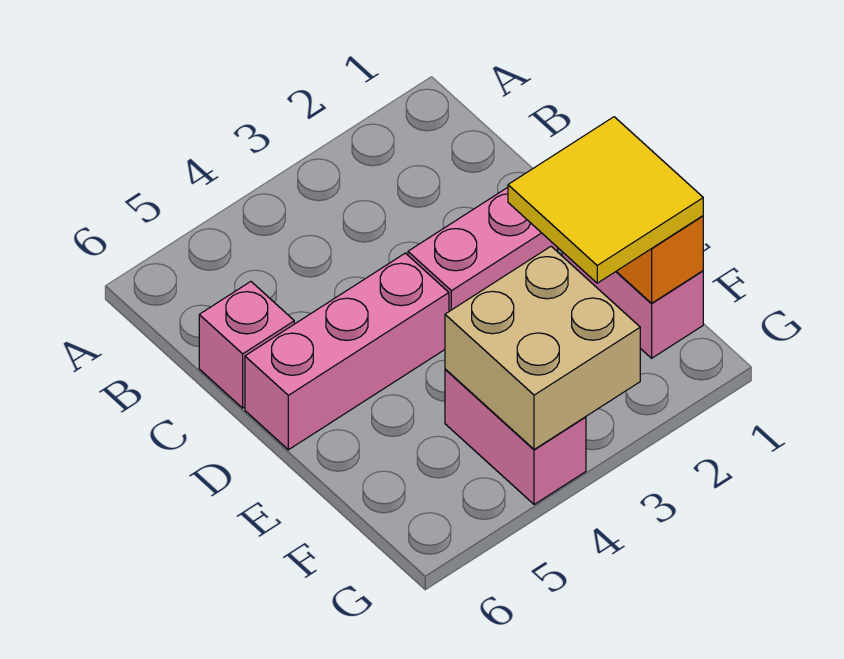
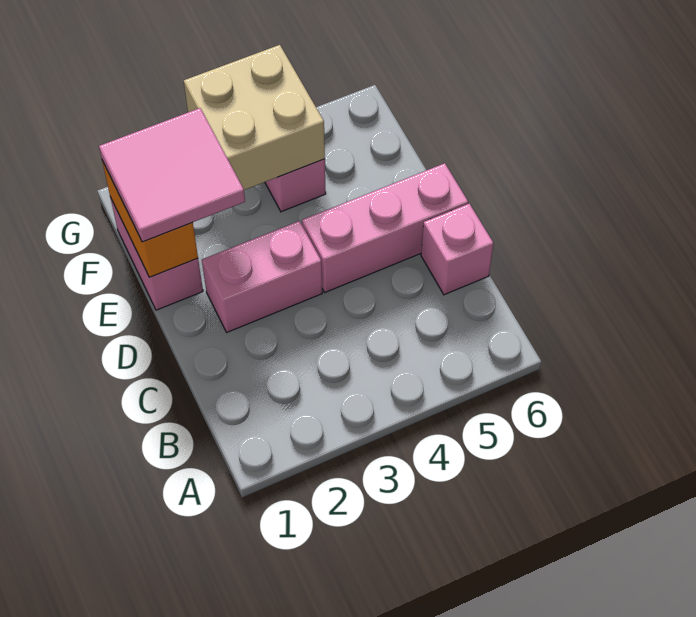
yellow 2x2 tile [508,117,703,283] -> pink 2x2 tile [99,108,245,242]

